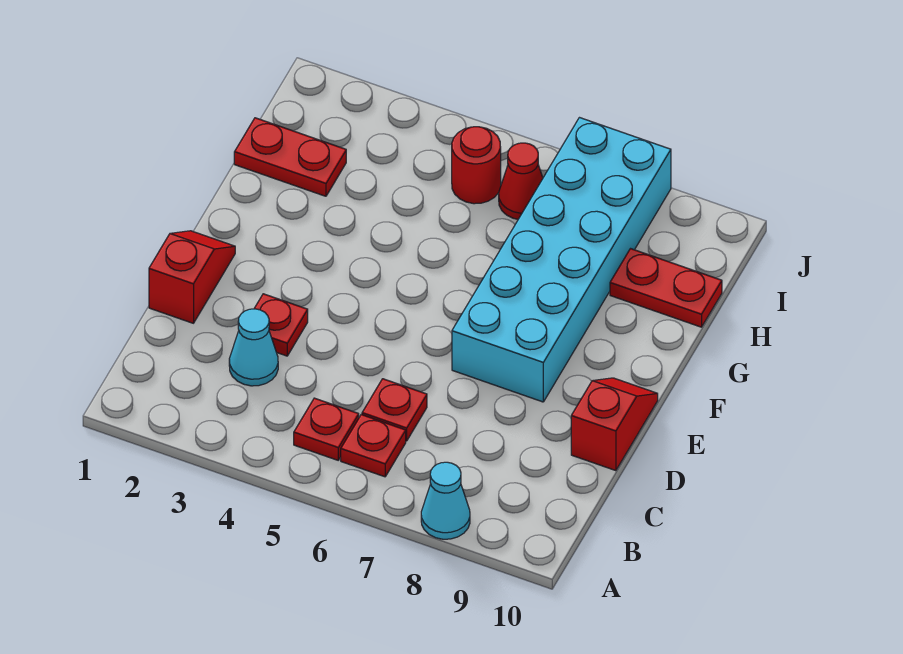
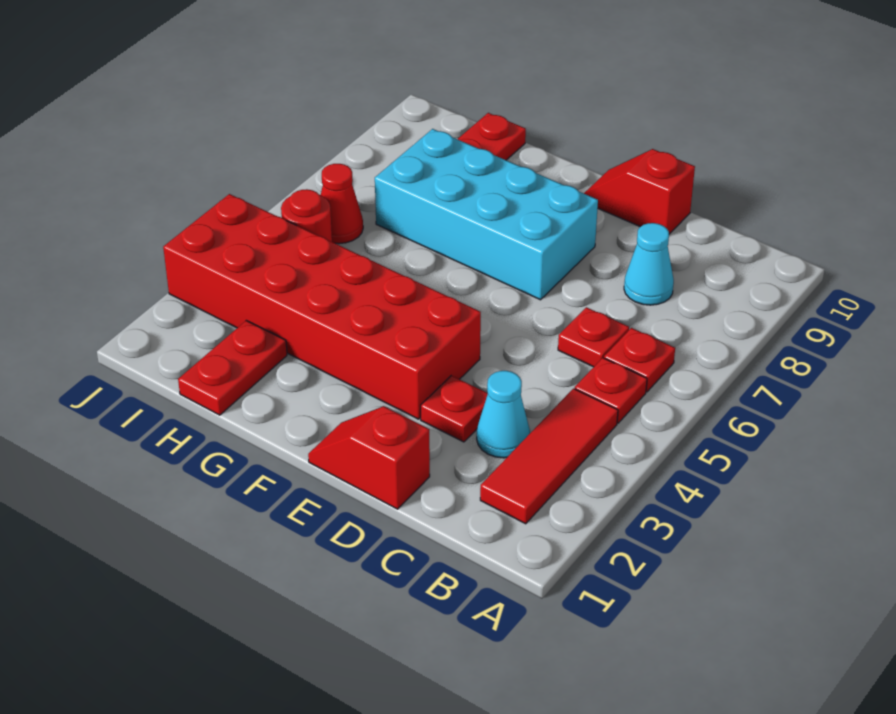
cyan 1x1 cone [421,462,470,539] -> cyan 1x1 cone moved to [624,223,674,305]
none -> red 1x3 tile [480,389,618,524]
none -> red 2x6 brick [163,194,481,419]
cyan 2x6 brick [452,118,671,402] -> cyan 2x4 brick [375,129,598,300]

